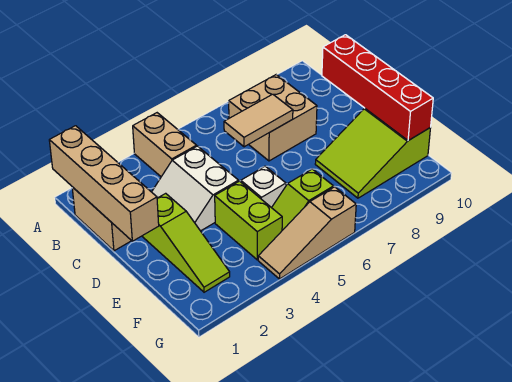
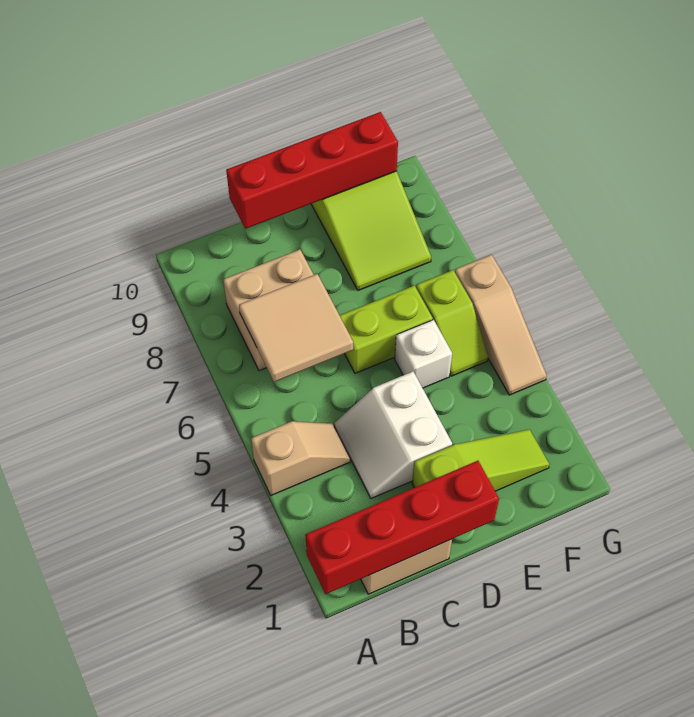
tan 1x4 brick [49,126,159,241] -> red 1x4 brick [305,461,499,594]
tan 1x2 brick [133,113,197,177] -> tan 1x2 slope [251,421,350,495]
white 2x2 slope [152,146,239,231] -> white 2x2 slope turned to [334,372,452,498]
tan 1x2 tile [224,94,293,147] -> tan 2x2 tile [239,274,353,382]
lime 1x2 brick [215,181,282,260] -> lime 1x2 brick moved to [340,285,433,373]

